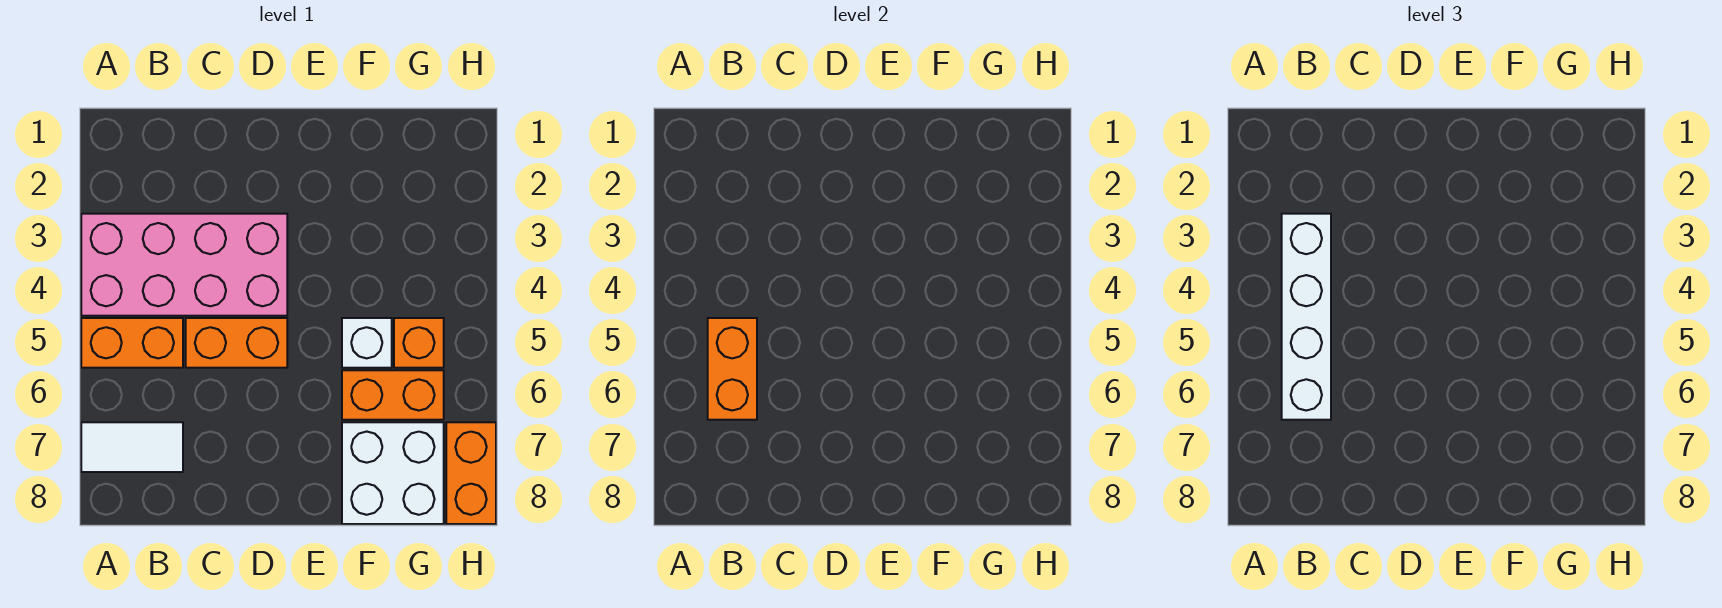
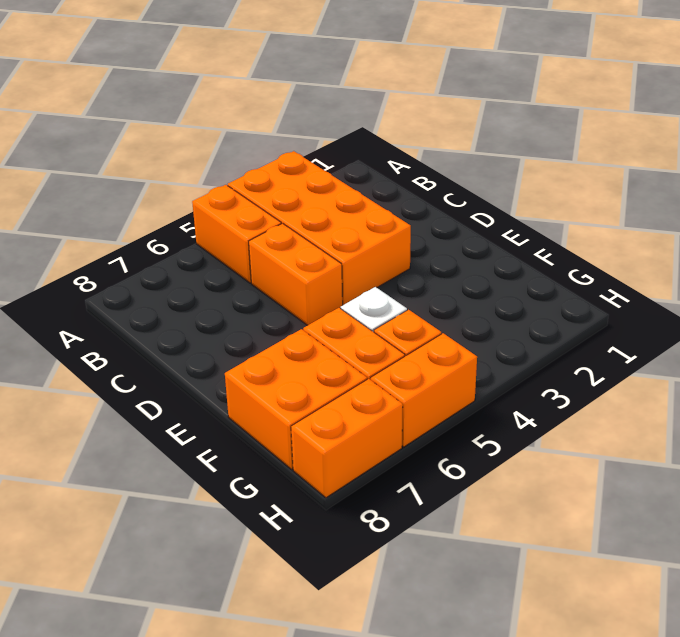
pink 2x4 brick [81,214,287,316] -> orange 2x4 brick [228,151,411,305]
white 1x2 tile [81,422,183,472] -> none
white 1x4 brick [1282,214,1331,420] -> none
orange 1x2 brick [708,318,757,420] -> orange 1x2 brick moved to [371,333,477,447]
white 2x2 brick [342,422,444,524] -> orange 2x2 brick [225,329,367,469]

